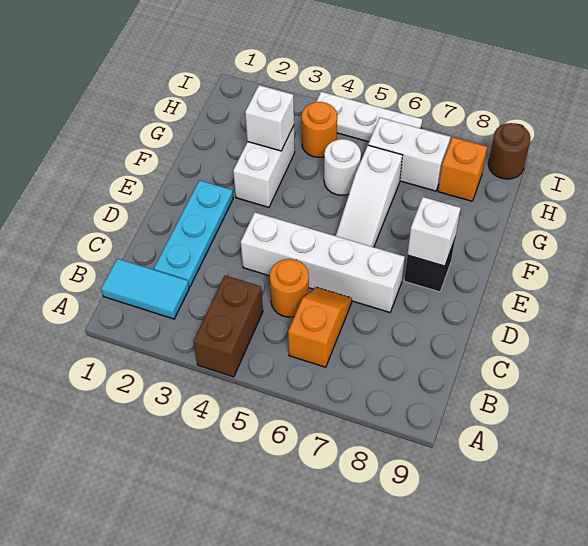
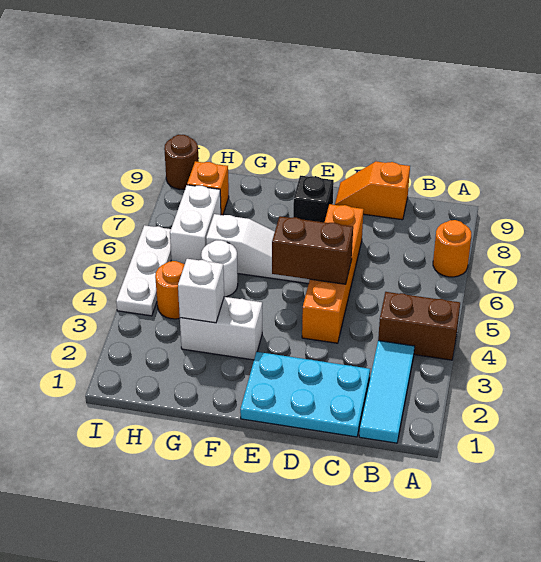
cyan 1x2 tile [101,259,189,319] -> cyan 1x3 tile [359,341,415,443]
orange 1x2 slope [288,287,352,367] -> orange 1x2 slope moved to [335,162,410,220]
cyan 1x3 plate [154,180,233,287] -> cyan 2x3 plate [240,352,370,437]
orange 1x1 round brick [270,259,309,317] -> orange 1x1 round brick moved to [433,220,471,277]
white 1x4 brick [241,212,405,312] -> orange 1x4 brick [302,204,364,343]
none -> brown 1x2 brick [272,216,353,284]
white 1x1 brick [407,197,461,266] -> none

